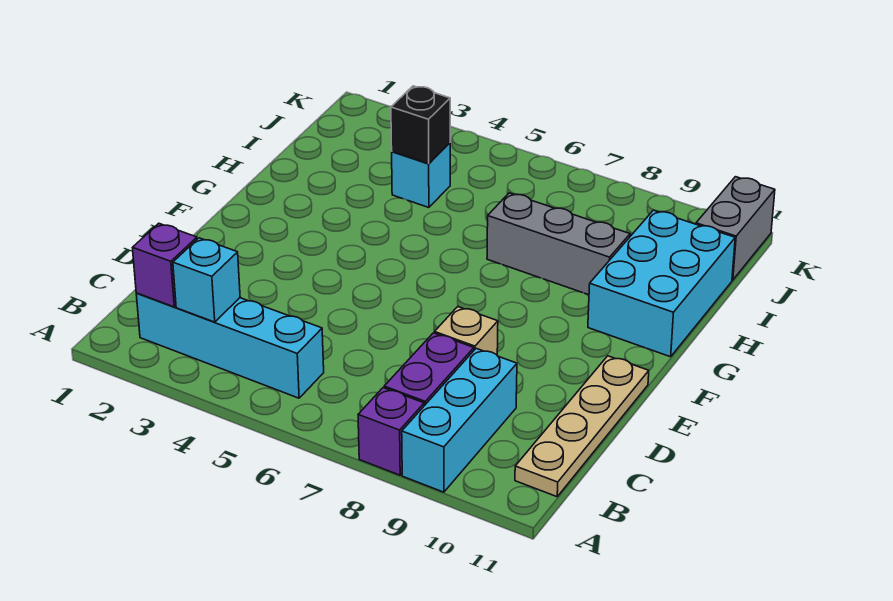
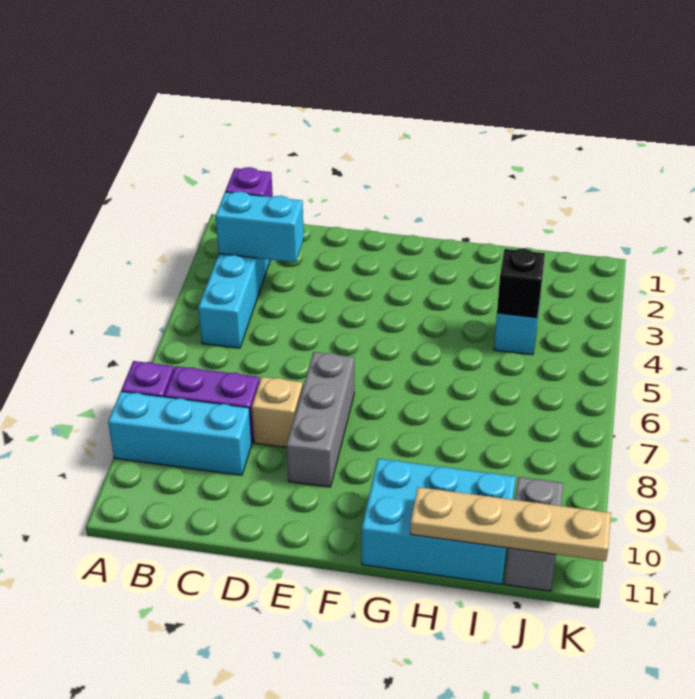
cyan 1x1 brick [173,238,240,322] -> cyan 1x2 brick [215,191,304,262]
tan 1x4 plate [515,356,649,497] -> tan 1x4 plate moved to [410,487,611,561]
grey 1x3 brick [487,193,630,295] -> grey 1x3 brick moved to [286,352,354,487]
grey 1x2 brick [696,177,775,280] -> grey 1x2 brick turned to [505,477,563,591]

